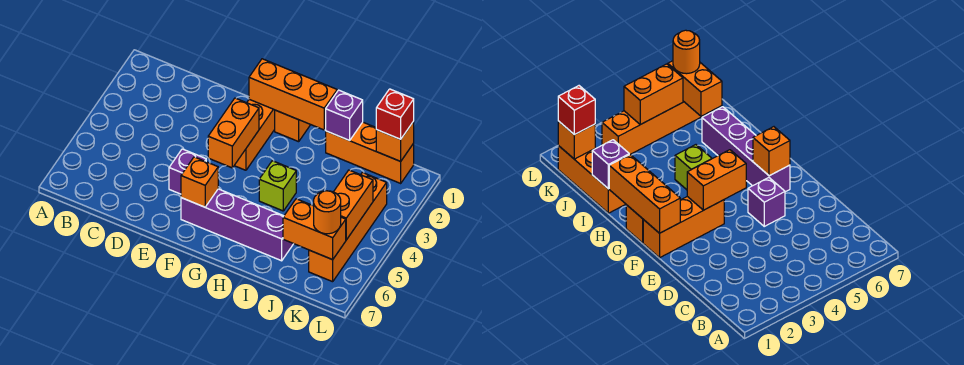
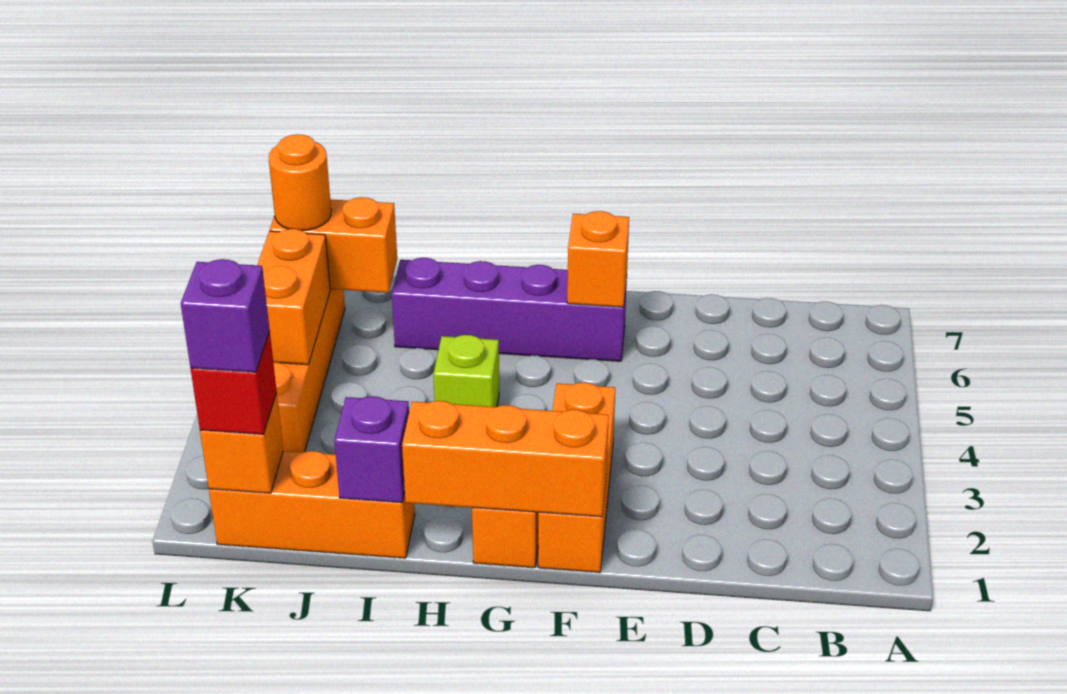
purple 1x1 brick [169,149,206,194] -> purple 1x1 brick moved to [181,259,270,372]
orange 1x2 brick [208,98,259,168] -> none

